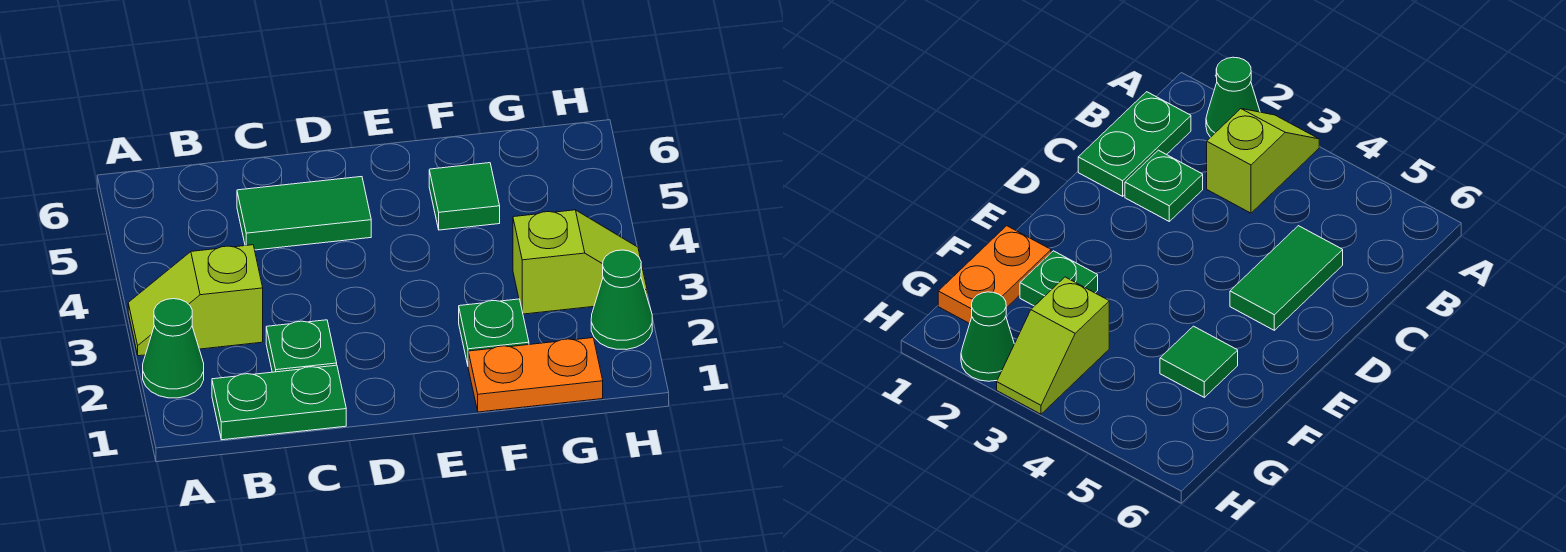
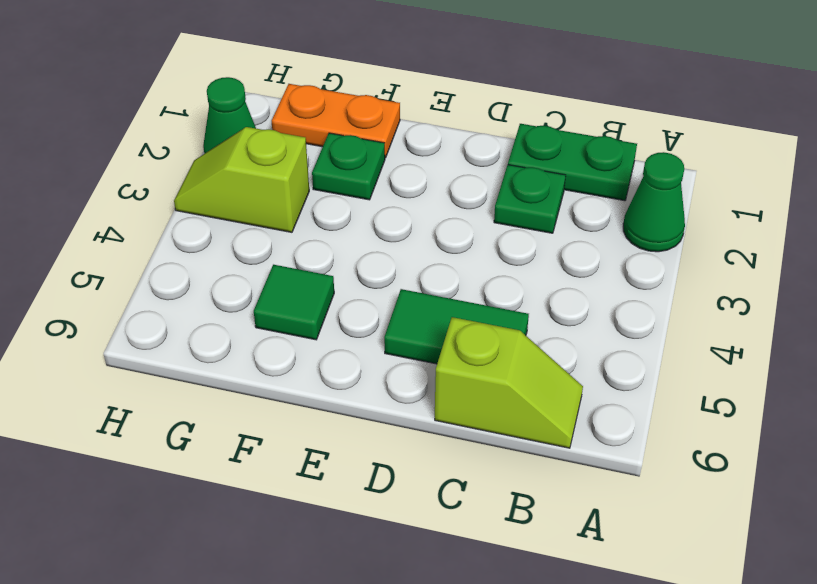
lime 1x2 slope [128,245,263,356] -> lime 1x2 slope moved to [435,317,583,448]

